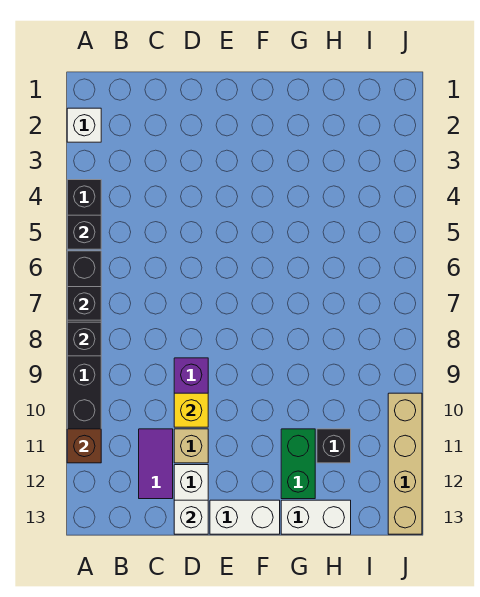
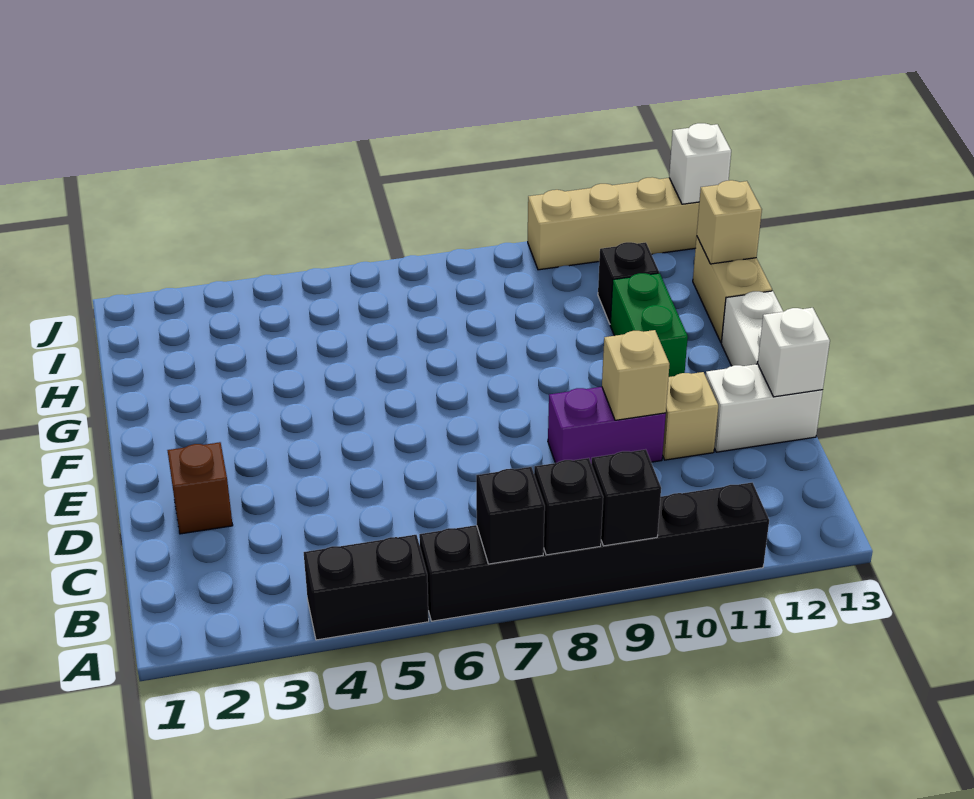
white 1x1 brick [67,108,101,142] -> white 1x1 brick moved to [669,123,731,204]
black 1x1 brick [67,215,101,249] -> black 1x1 brick moved to [591,449,661,546]
brown 1x1 brick [67,429,101,463] -> brown 1x1 brick moved to [167,442,233,534]
purple 1x2 tile [139,429,173,499] -> none
yellow 1x1 brick [174,393,208,427] -> tan 1x1 brick [602,330,670,420]
green 1x2 brick [281,429,315,499] -> green 1x2 brick turned to [610,273,688,377]
white 1x2 brick [281,500,351,534] -> tan 1x2 brick [693,237,772,342]
none -> tan 1x1 brick [697,180,762,264]

